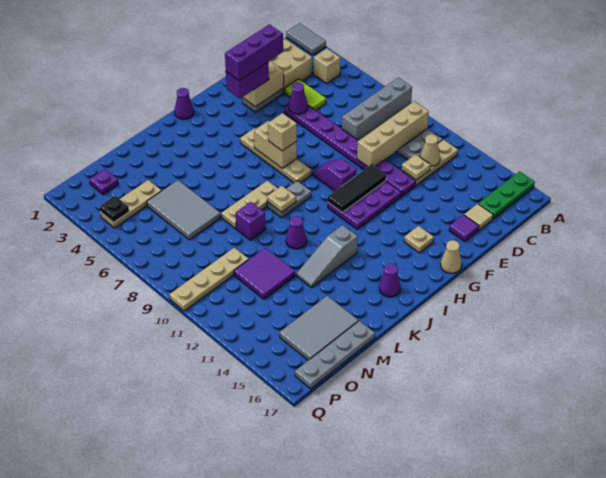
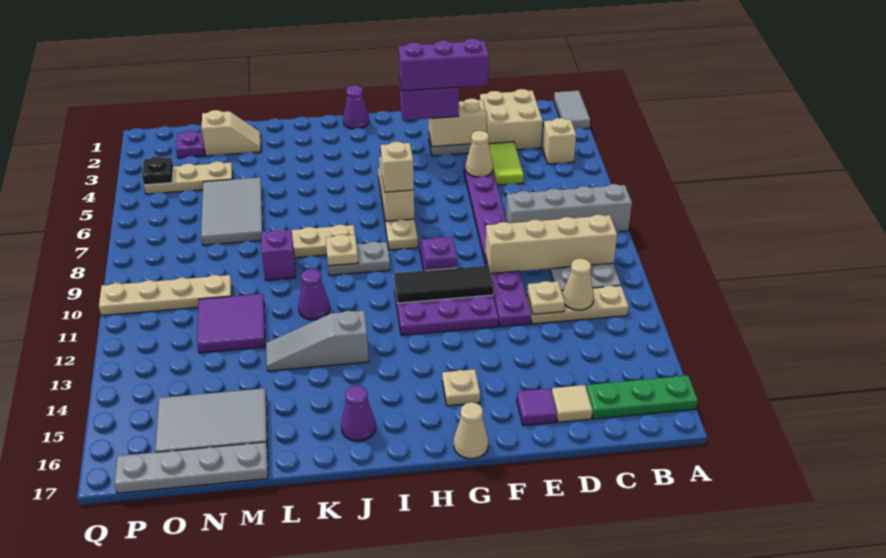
purple 1x1 cone [289,83,308,114] -> tan 1x1 cone [466,131,493,177]
none -> tan 1x2 slope [202,110,261,156]

